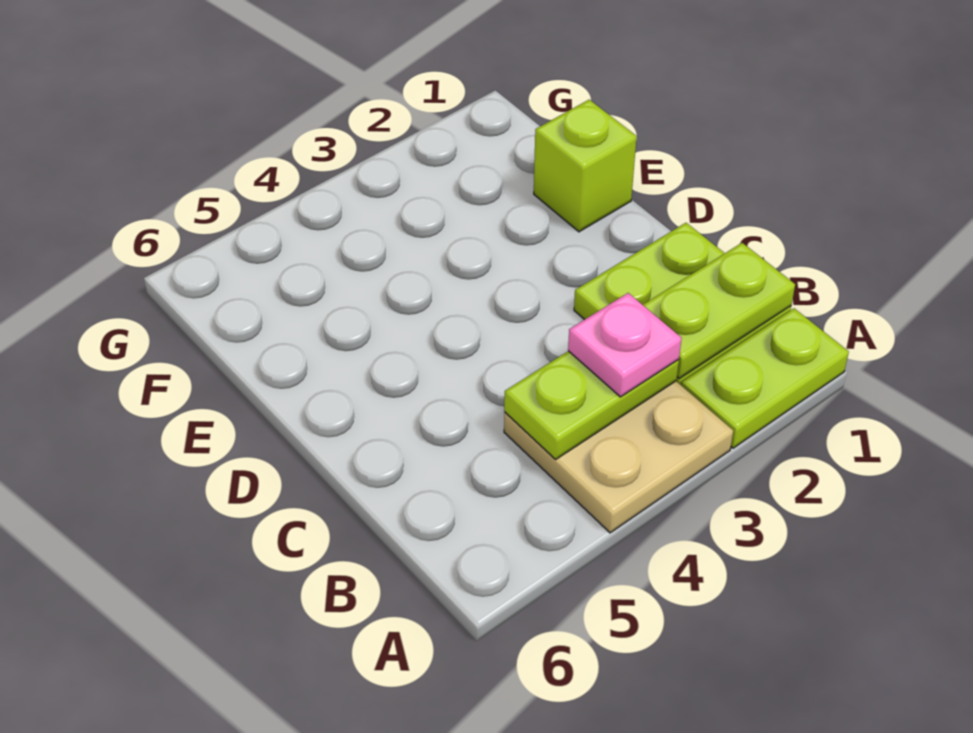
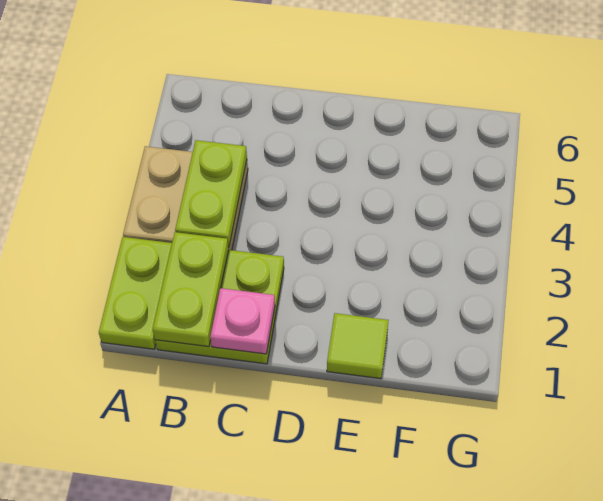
pink 1x1 plate [568,293,682,397] -> pink 1x1 plate moved to [210,288,275,354]
lime 1x1 brick [534,100,637,232] -> lime 1x1 tile [327,313,388,379]

